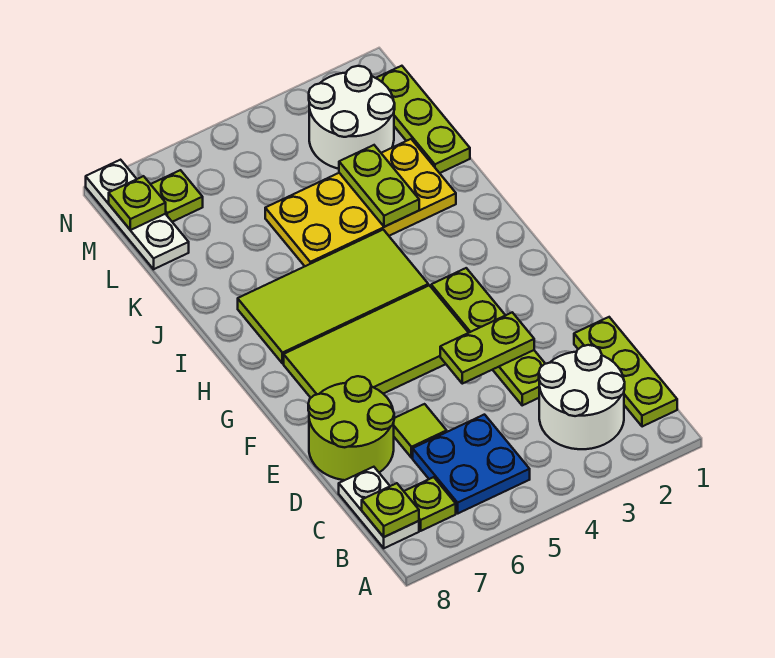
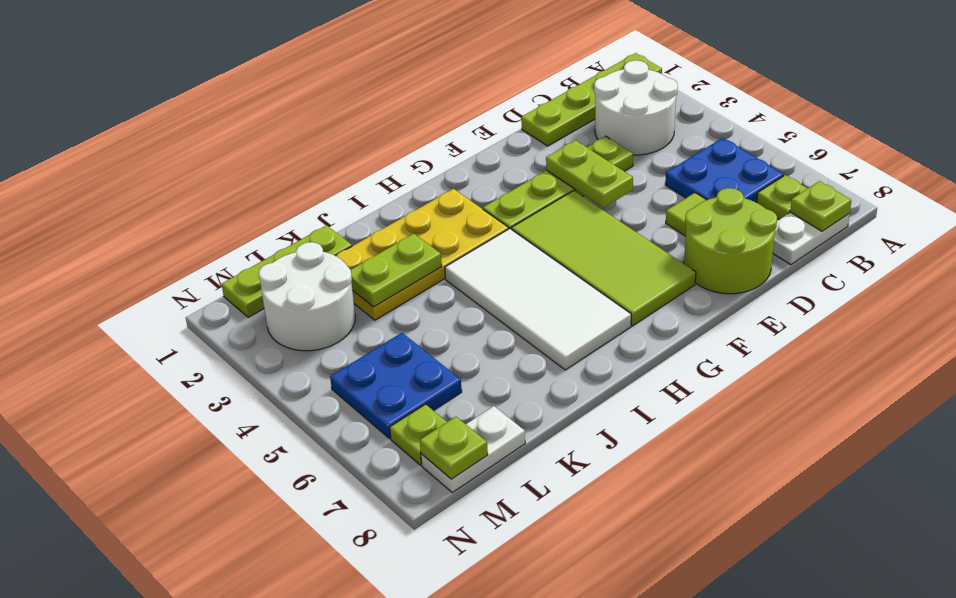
lime 1x3 plate [574,317,677,427] -> lime 1x4 plate [521,53,662,146]
lime 2x4 tile [238,230,428,364] -> white 2x4 tile [445,229,631,370]
yellow 2x4 plate [265,139,456,266] -> yellow 2x4 plate turned to [336,189,509,320]
none -> blue 2x2 plate [330,333,462,439]
white 1x3 plate [86,160,189,269] -> white 1x2 plate [421,406,525,492]

